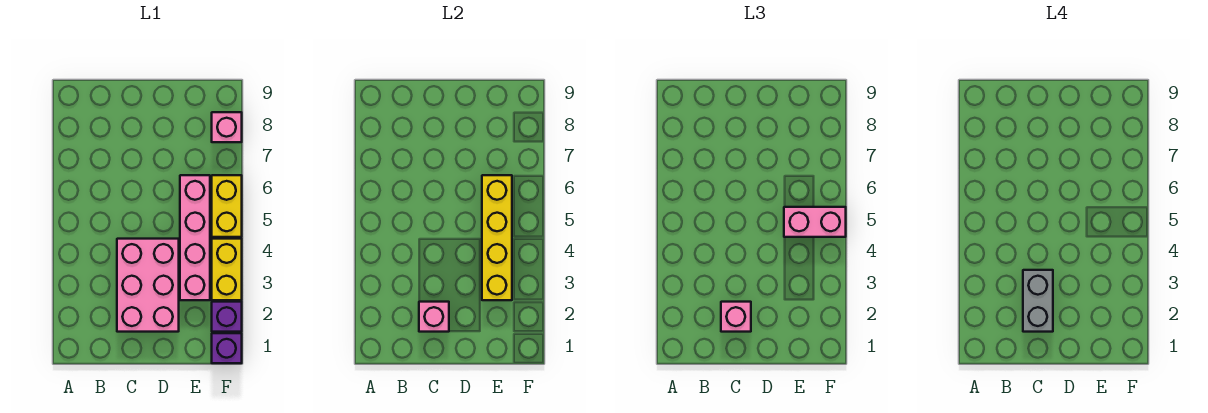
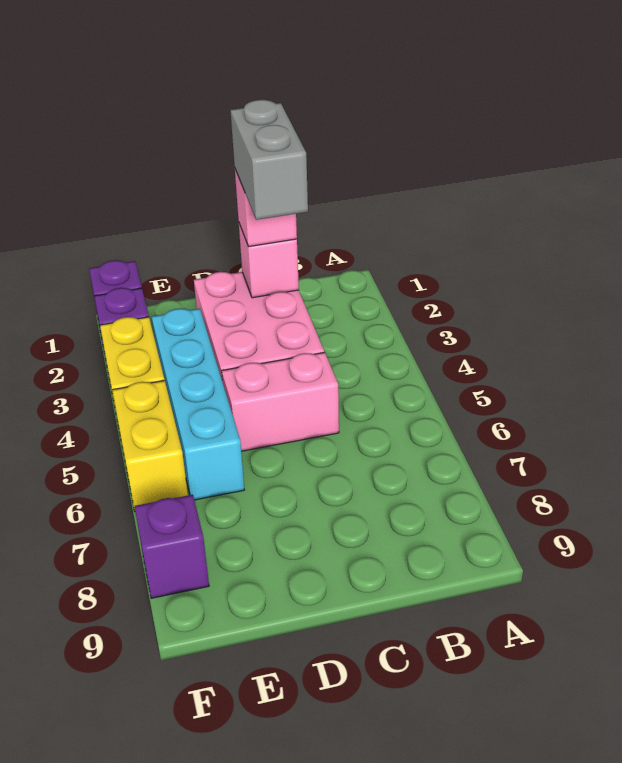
pink 1x4 brick [180,175,210,300] -> cyan 1x4 brick [152,308,244,500]
yellow 1x4 brick [482,175,512,300] -> none
pink 1x2 brick [784,207,846,237] -> pink 1x2 brick moved to [222,352,339,451]
pink 1x1 brick [212,112,242,142] -> purple 1x1 brick [135,495,209,598]

